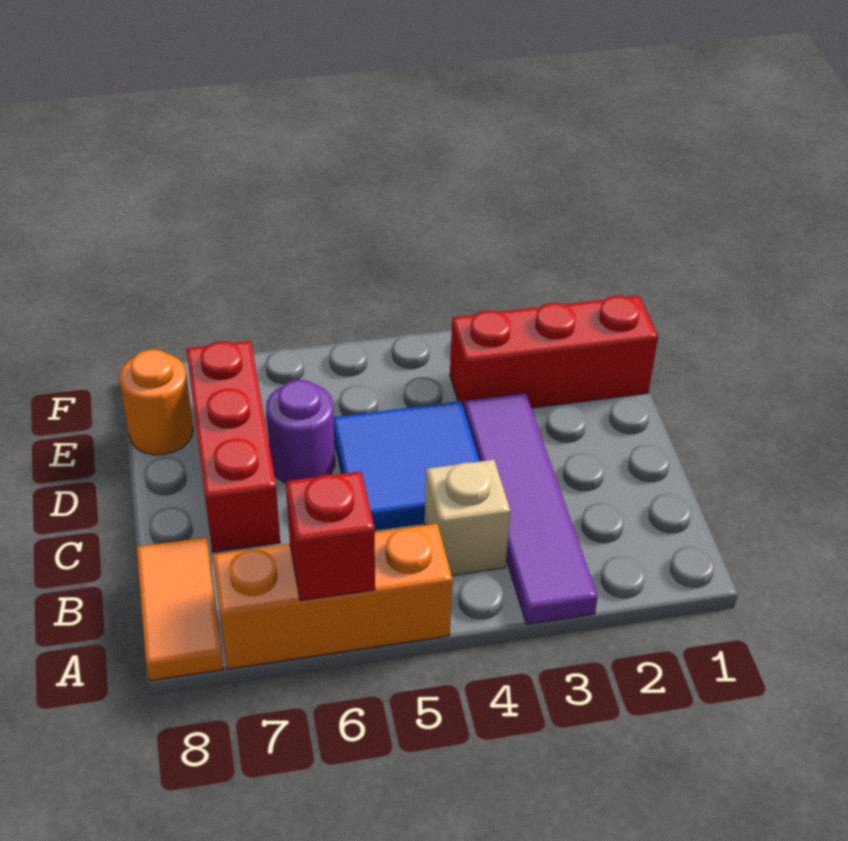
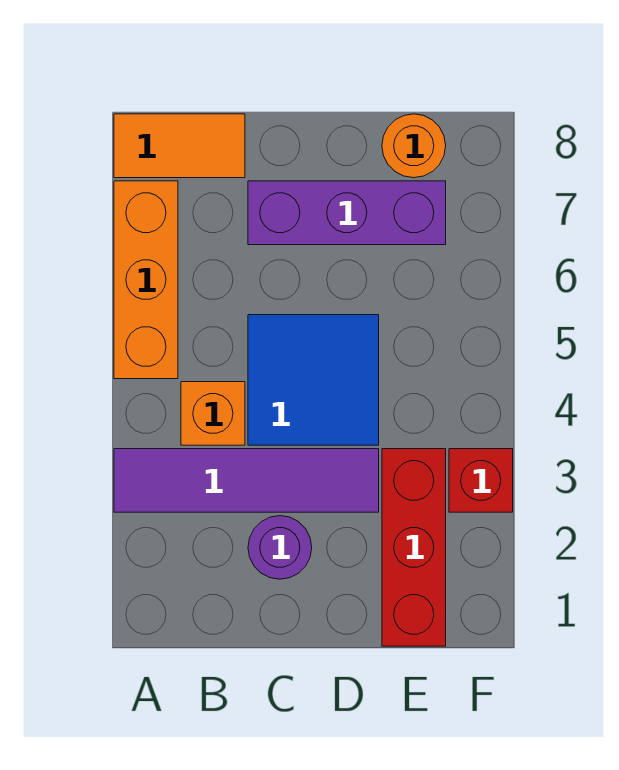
red 1x1 brick [286,471,375,601] -> red 1x1 brick moved to [449,449,513,512]
tan 1x1 brick [425,460,511,575] -> orange 1x1 brick [181,382,245,445]
red 1x3 brick [186,341,280,552] -> purple 1x3 brick [248,181,446,245]
purple 1x1 round brick [266,380,335,483] -> purple 1x1 round brick moved to [248,516,312,579]

